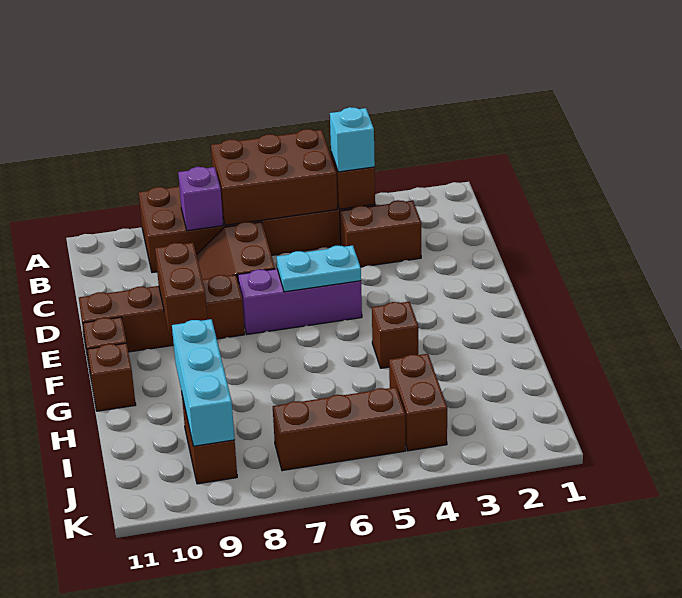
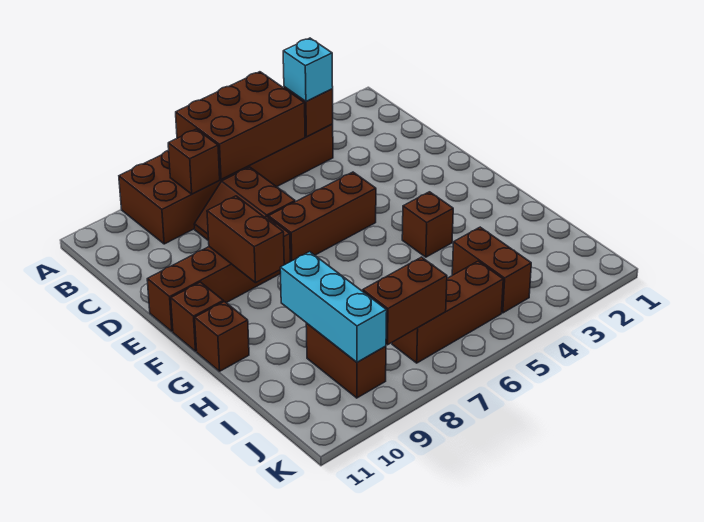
purple 1x1 brick [178,167,223,231] -> brown 1x1 brick [168,129,220,194]
brown 1x2 brick [340,200,421,267] -> brown 1x2 brick moved to [363,257,447,345]
purple 1x3 brick [238,269,362,334] -> brown 1x3 brick [269,172,376,262]
cyan 1x2 plate [277,245,361,292] -> none

